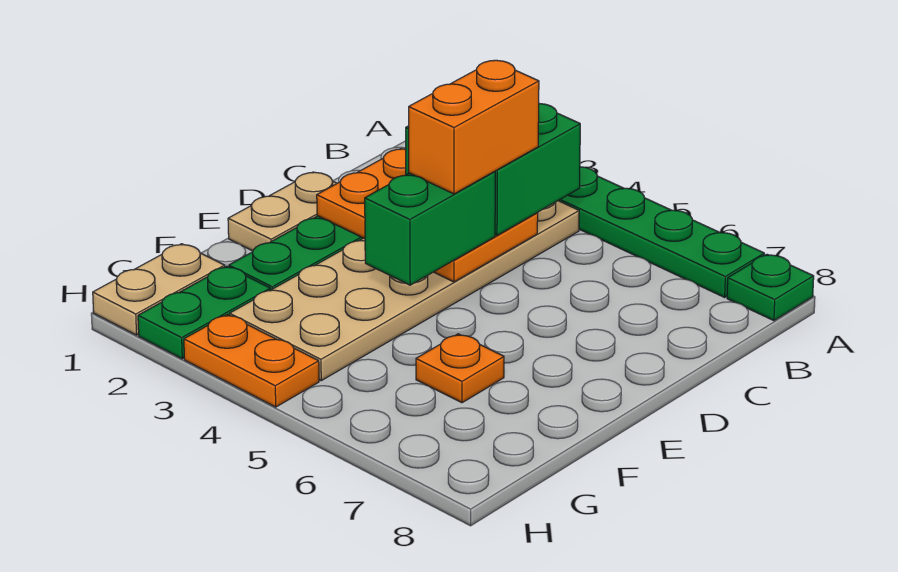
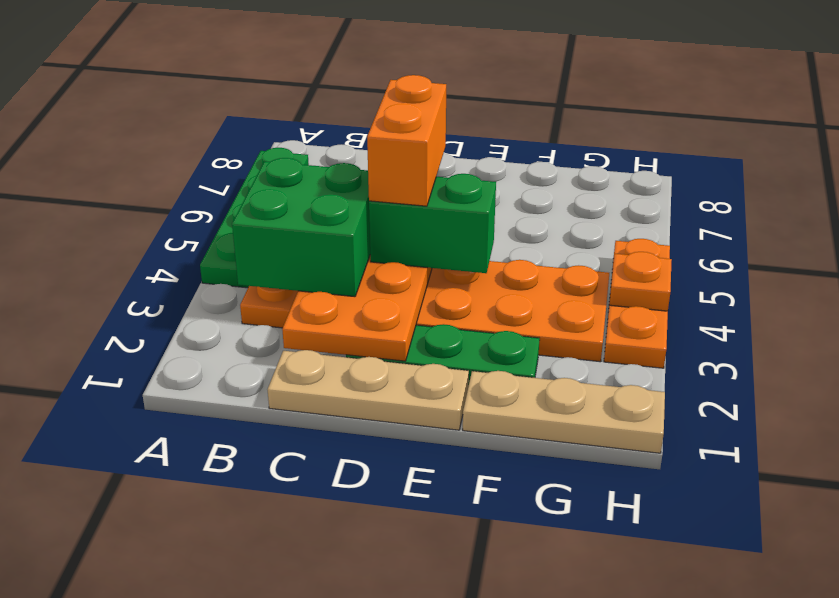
green 1x1 plate [727,254,814,321] -> none
tan 2x6 plate [230,201,579,381] -> orange 2x6 plate [240,260,609,362]
orange 1x2 brick [409,60,539,194] -> orange 1x2 brick turned to [367,75,446,206]
tan 1x2 plate [228,172,337,251] -> tan 1x3 plate [268,350,469,430]
orange 1x1 plate [416,334,504,403] -> orange 1x1 plate moved to [609,252,672,311]
tan 1x2 plate [93,244,225,335] -> tan 1x3 plate [463,371,665,453]
green 1x2 plate [138,266,270,359] -> none
orange 1x2 plate [184,315,319,407] -> orange 1x3 plate [604,239,670,368]

